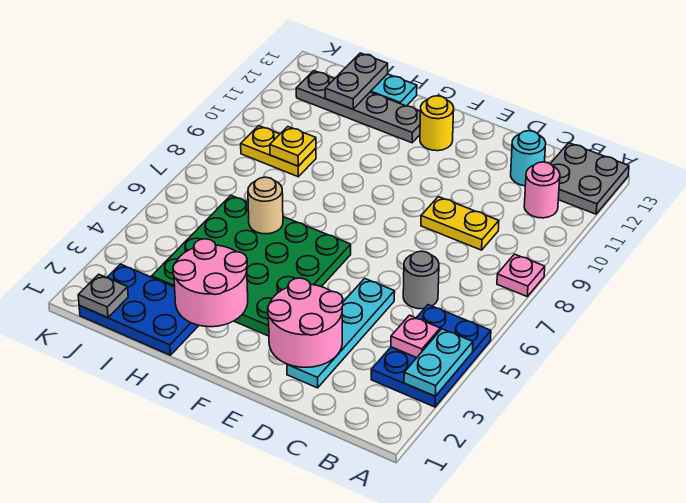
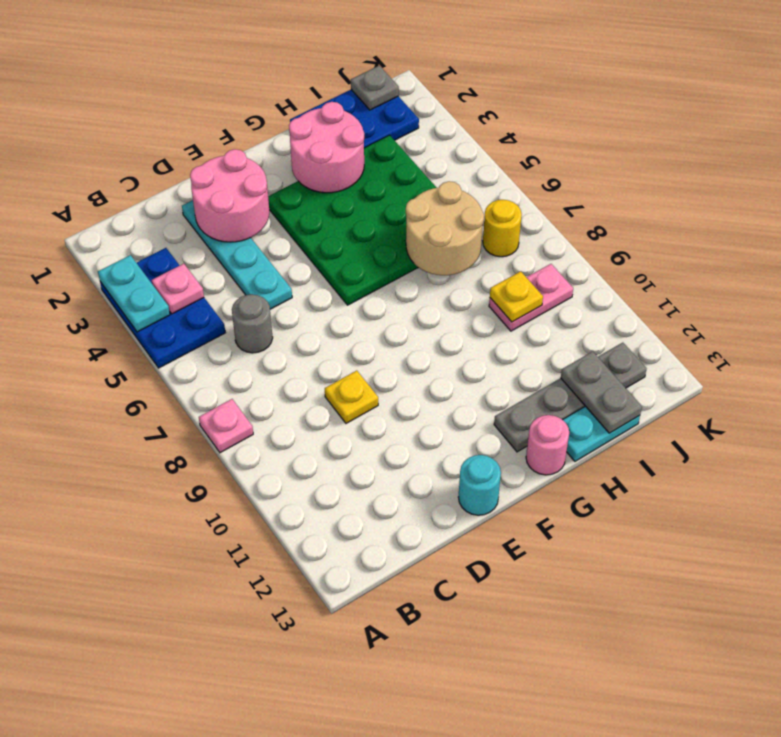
grey 2x2 plate [550,143,629,214] -> none
pink 1x1 round brick [524,162,560,218] -> pink 1x1 round brick moved to [526,415,569,475]
yellow 1x2 plate [421,197,499,250] -> yellow 1x1 plate [325,371,378,423]
cyan 1x1 round brick [511,131,546,186] -> cyan 1x1 round brick moved to [458,455,501,515]
yellow 1x1 round brick [420,96,454,151] -> yellow 1x1 round brick moved to [483,200,522,257]
tan 1x1 round brick [248,177,283,234] -> tan 2x2 round brick [406,181,484,275]
yellow 1x2 plate [241,126,316,177] -> pink 1x2 plate [489,264,573,331]

